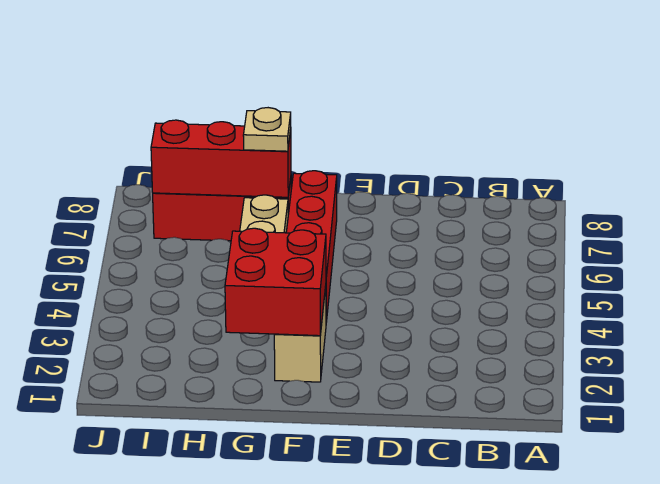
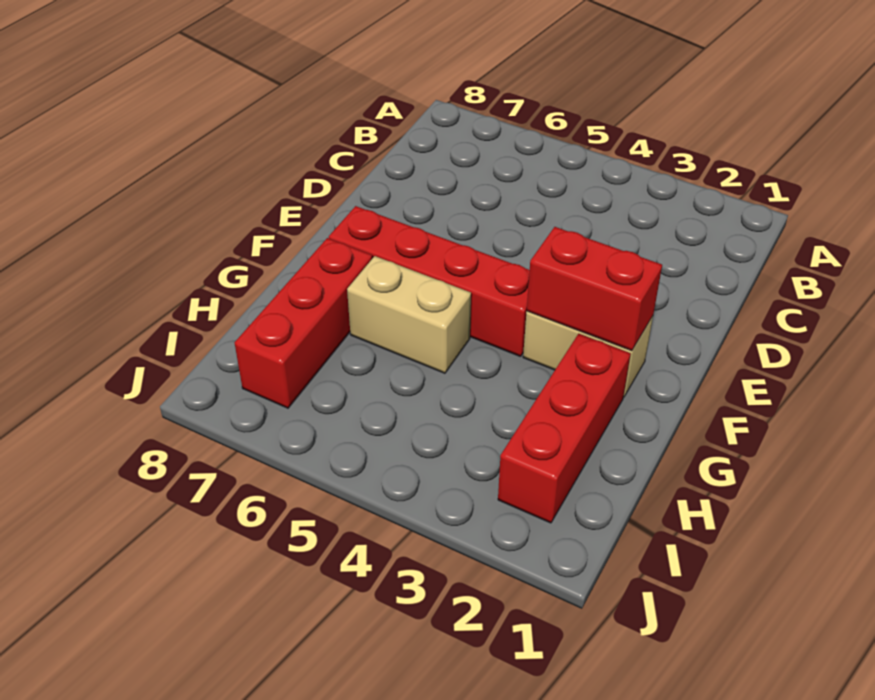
red 2x2 brick [225,228,326,336] -> red 1x2 brick [527,227,662,351]
red 1x3 brick [151,120,291,197] -> red 1x3 brick moved to [498,334,631,523]
tan 1x1 plate [243,108,291,151] -> none

